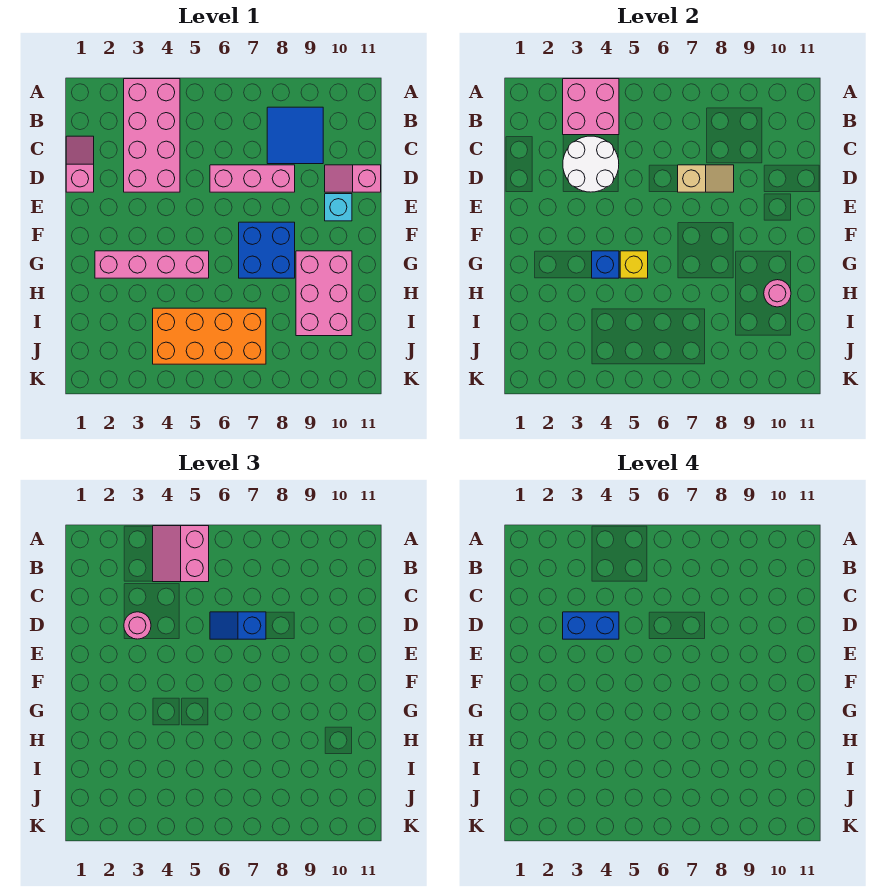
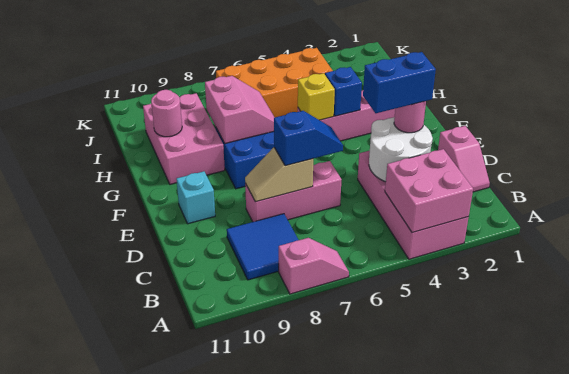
pink 2x2 slope [153,526,209,582] -> pink 2x2 slope moved to [205,76,275,143]
pink 1x2 slope [325,165,381,192] -> pink 1x2 slope moved to [279,238,349,294]

